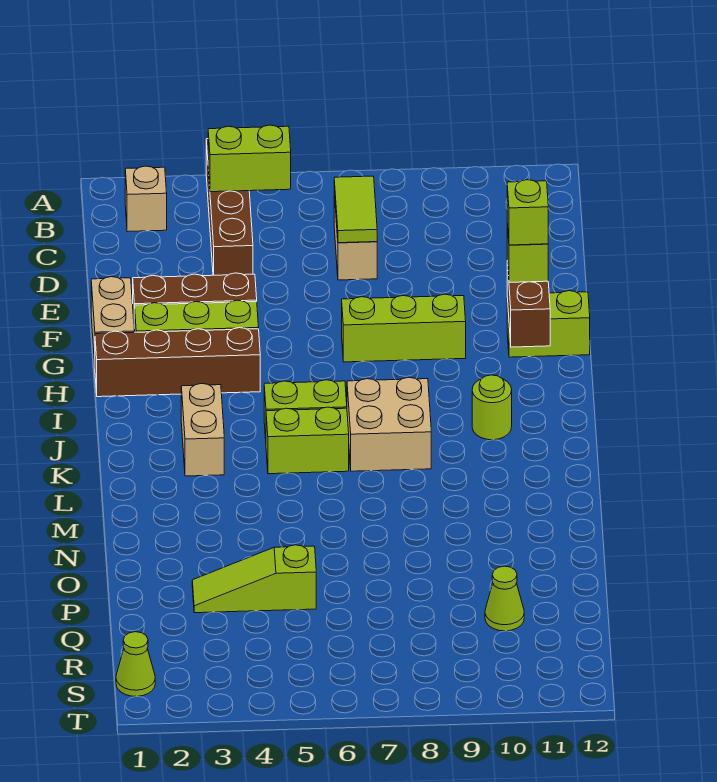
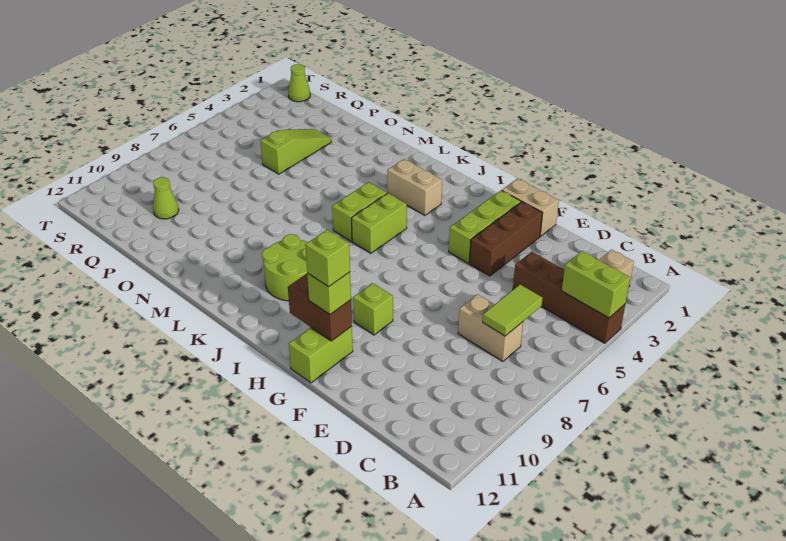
lime 1x2 brick [208,125,291,192] -> lime 1x2 brick turned to [562,251,630,318]
lime 1x2 tile [334,176,377,243] -> lime 1x2 tile turned to [483,285,542,336]
lime 1x3 brick [342,294,466,362] -> lime 1x1 brick [353,283,393,335]
brown 1x4 brick [95,328,260,397] -> none
tan 2x2 brick [347,377,431,471] -> none
lime 1x1 round brick [472,375,512,440] -> lime 2x2 round brick [262,234,308,301]

